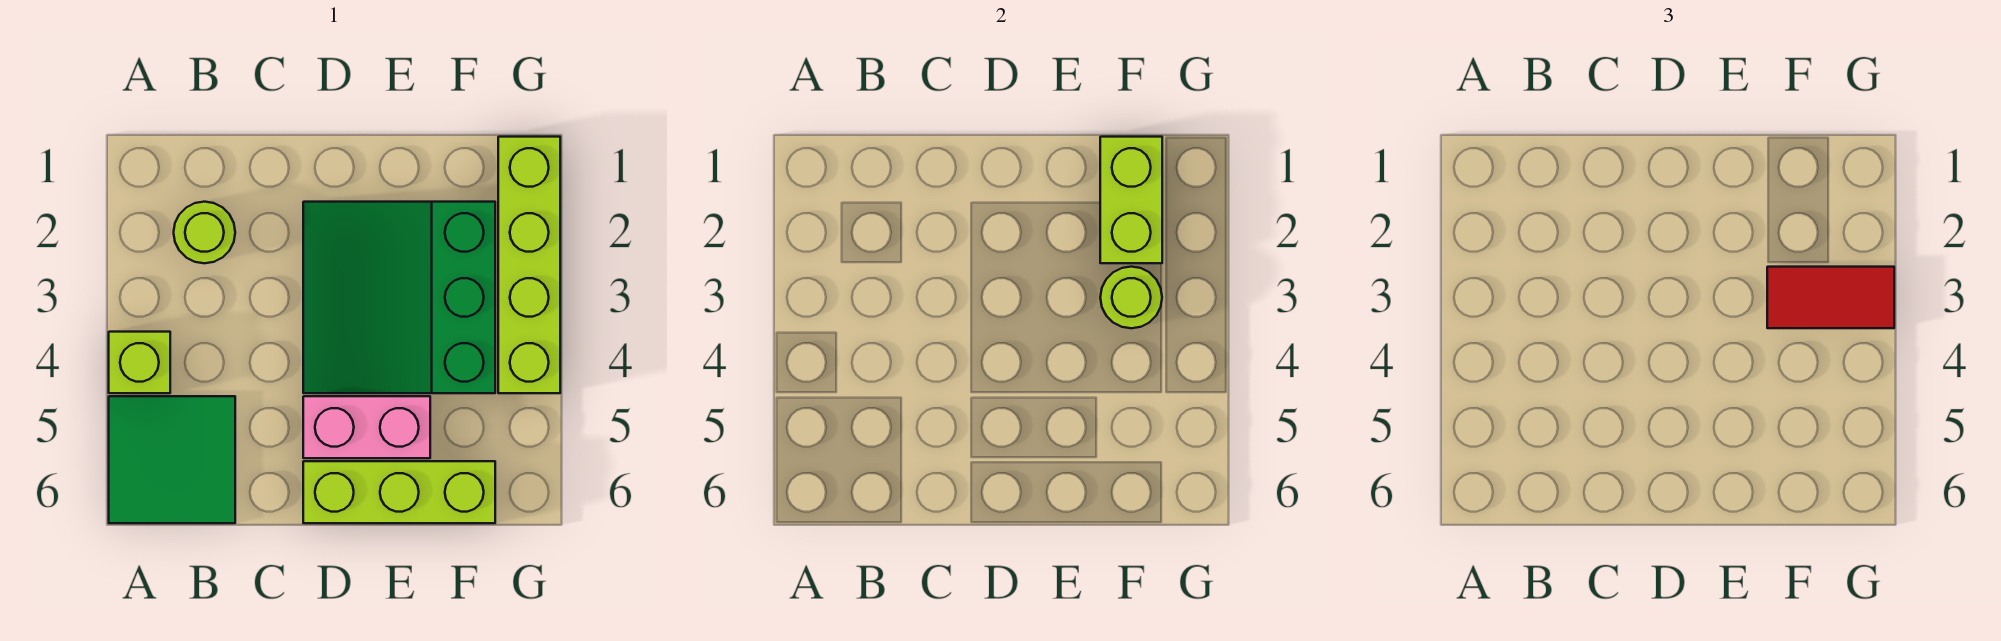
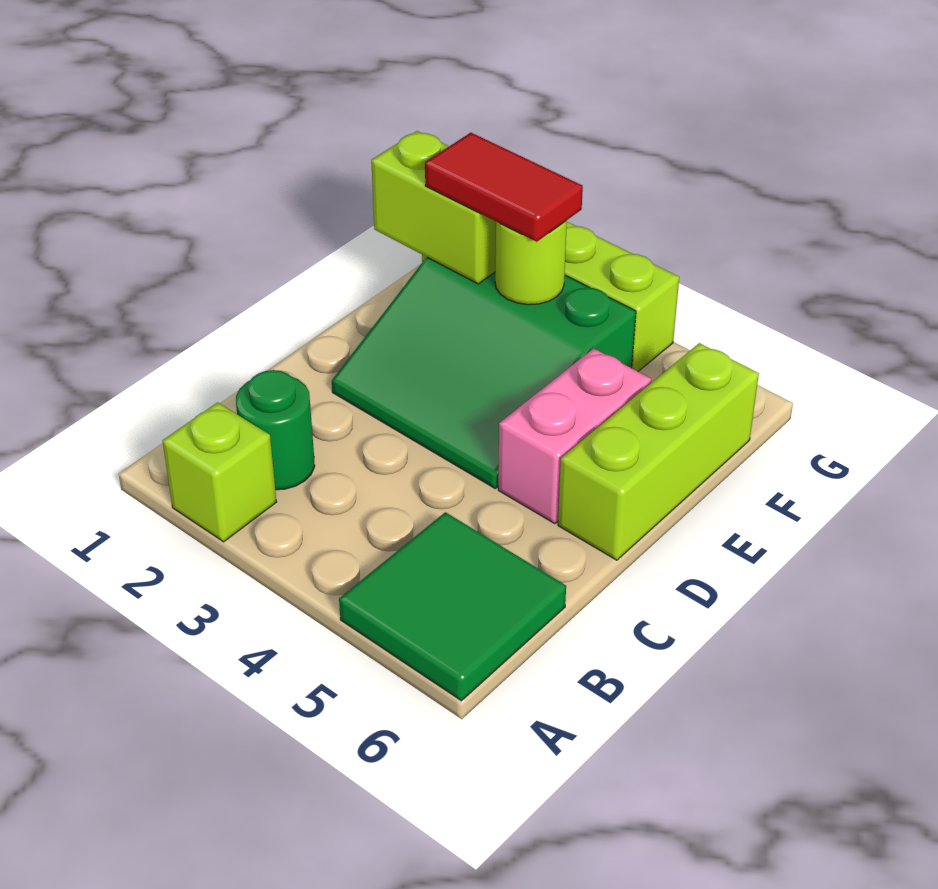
lime 1x1 brick [109,332,170,393] -> lime 1x1 brick moved to [163,403,276,542]
lime 1x1 round brick [174,202,235,263] -> green 1x1 round brick [236,370,315,490]
red 1x2 tile [1767,267,1894,328] -> red 1x2 tile turned to [425,133,583,242]

